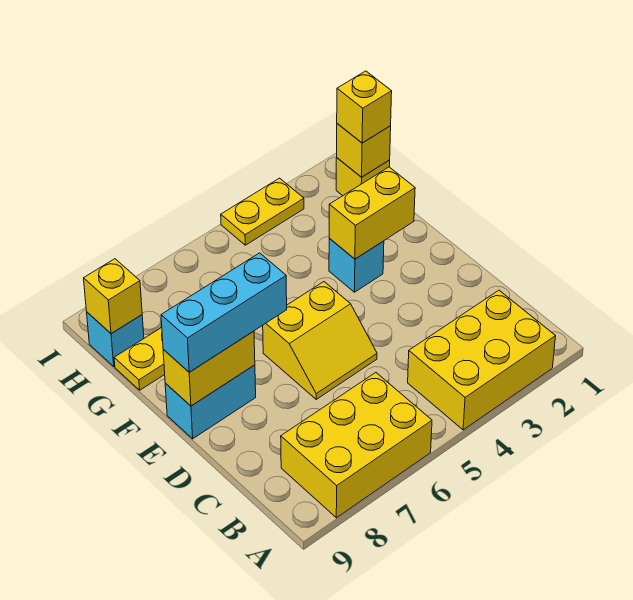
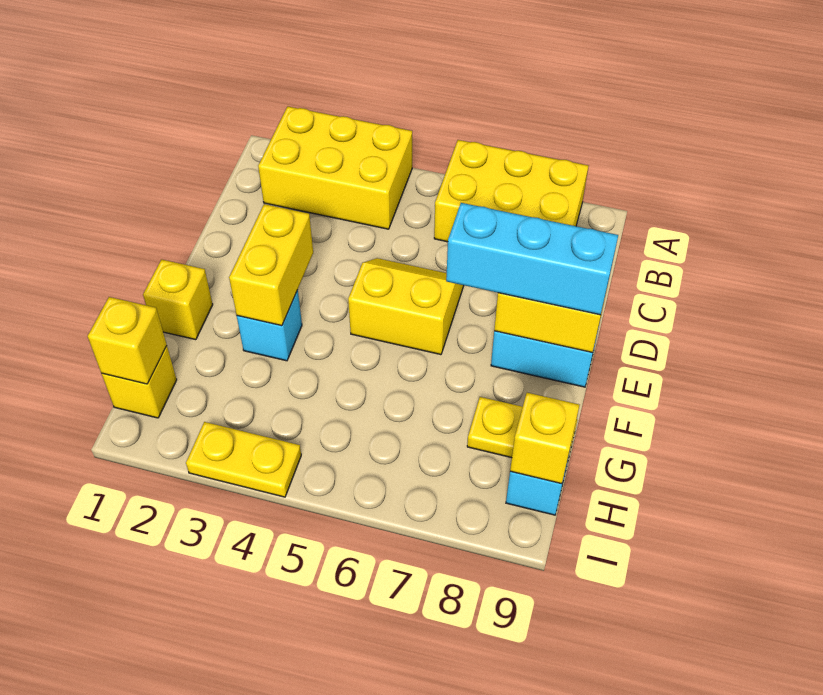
yellow 1x2 brick [329,167,415,259] -> yellow 1x2 brick turned to [229,204,313,326]
yellow 1x1 brick [337,71,392,143] -> yellow 1x1 brick moved to [143,259,213,340]

